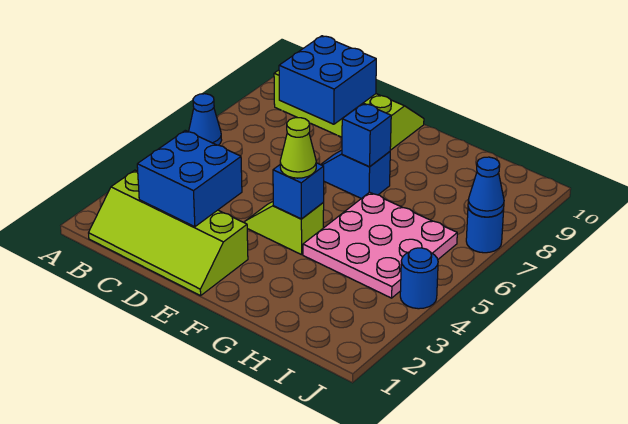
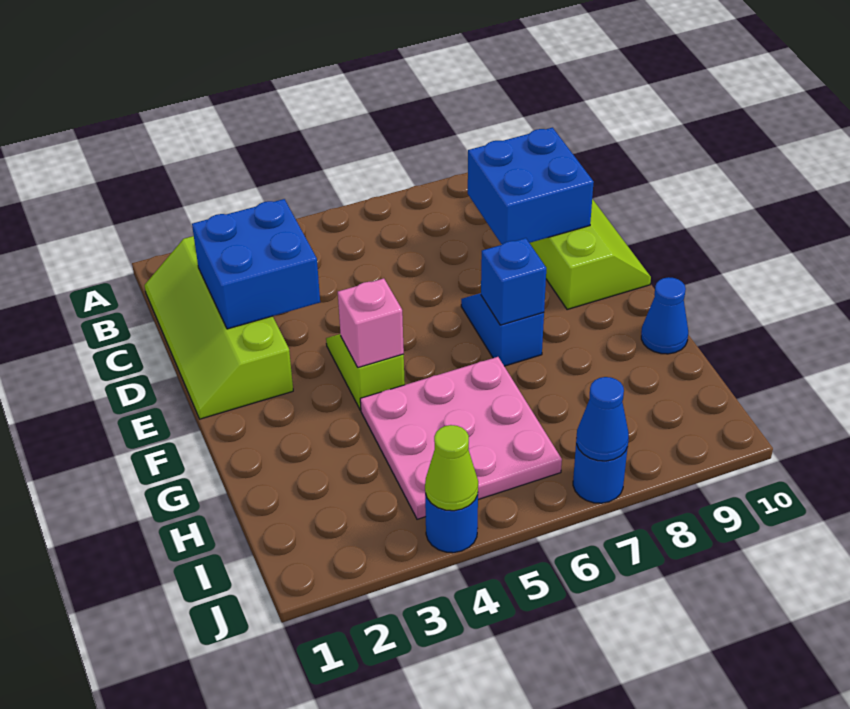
blue 1x1 cone [189,94,222,145] -> blue 1x1 cone moved to [641,277,688,354]
blue 1x1 brick [273,163,324,219] -> pink 1x1 brick [338,278,404,368]
lime 1x1 cone [280,118,316,178] -> lime 1x1 cone moved to [425,425,478,511]

